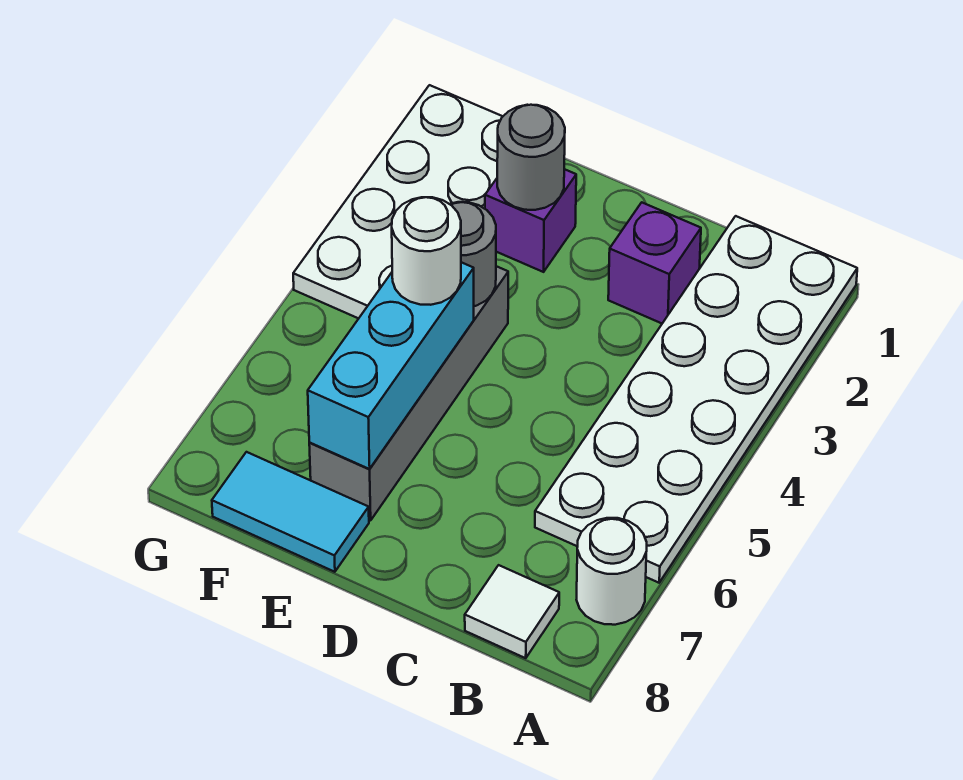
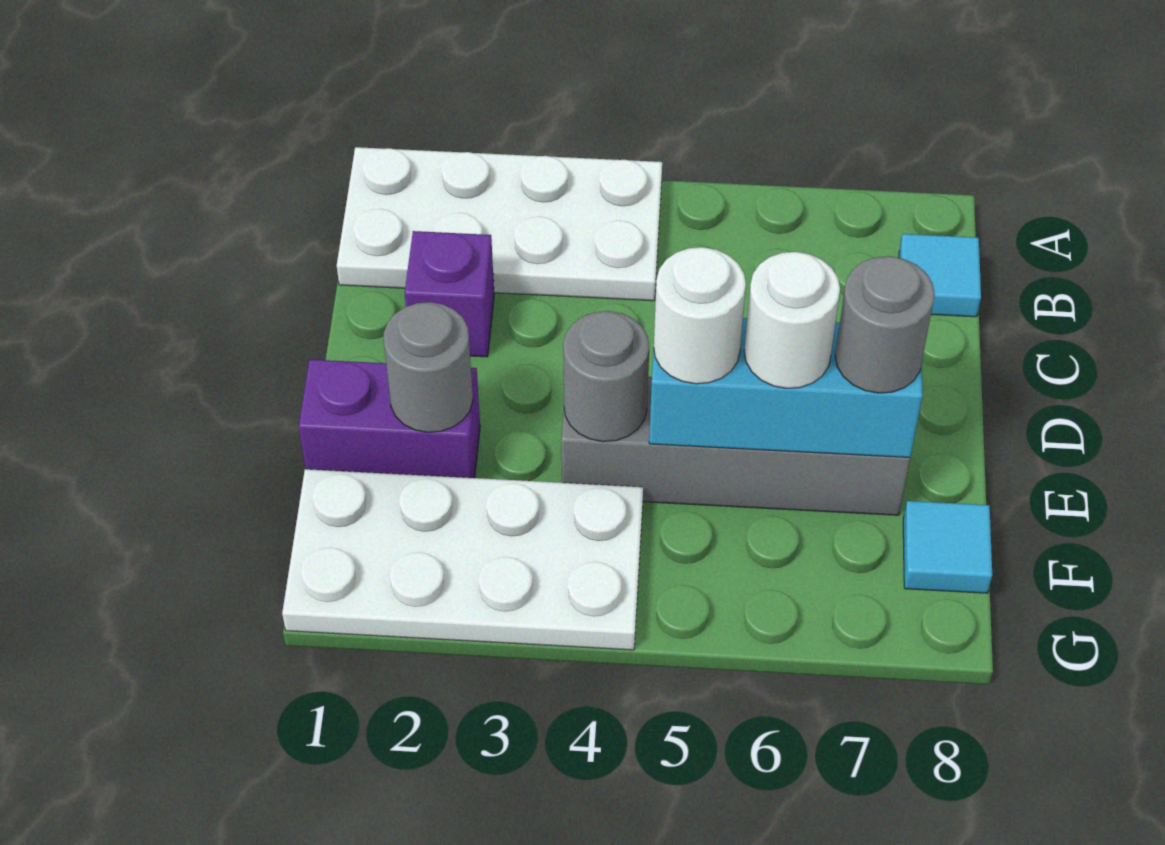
white 2x6 plate [535,216,857,583] -> white 2x4 plate [337,147,662,301]
white 1x1 round brick [576,518,647,625] -> white 1x1 round brick moved to [744,252,840,388]
white 1x1 tile [465,565,559,658] -> cyan 1x1 tile [899,234,981,317]
purple 1x1 brick [485,169,576,272] -> purple 1x2 brick [299,359,480,478]
none -> grey 1x1 round brick [835,256,935,393]
cyan 1x2 tile [212,452,369,572] -> cyan 1x1 tile [903,501,992,593]

